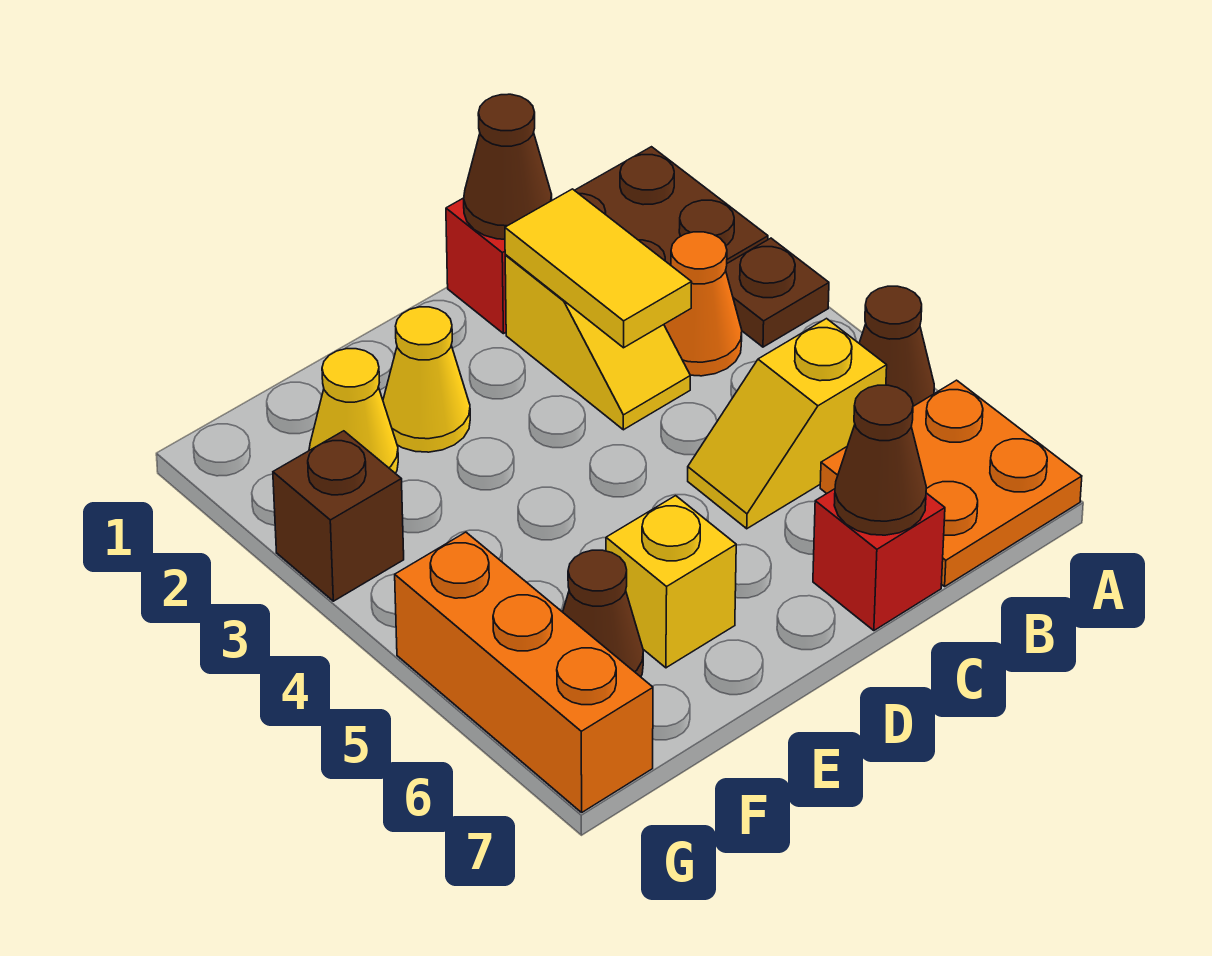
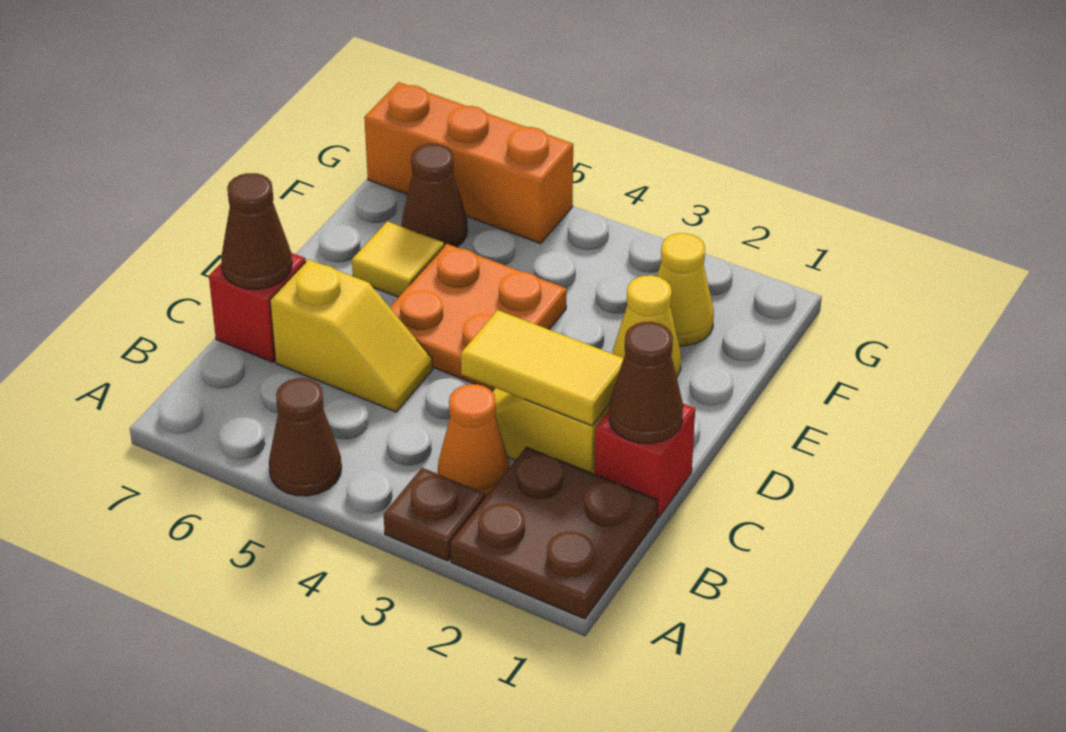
orange 2x2 plate [820,380,1082,586] -> orange 2x2 plate moved to [390,244,567,391]
yellow 1x2 slope [688,319,887,529] -> yellow 1x2 slope turned to [270,259,433,412]
yellow 1x1 brick [606,496,736,668] -> yellow 1x1 tile [352,221,444,297]
brown 1x1 brick [273,431,404,601] -> none

